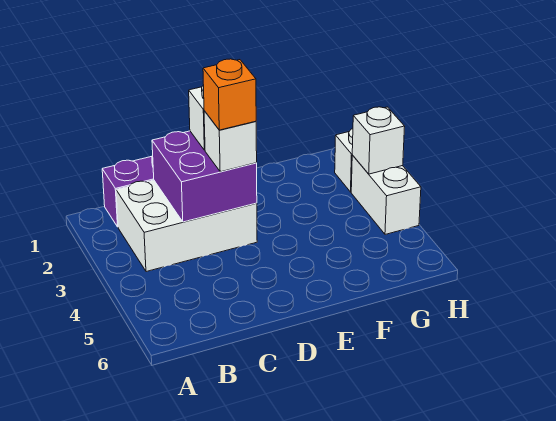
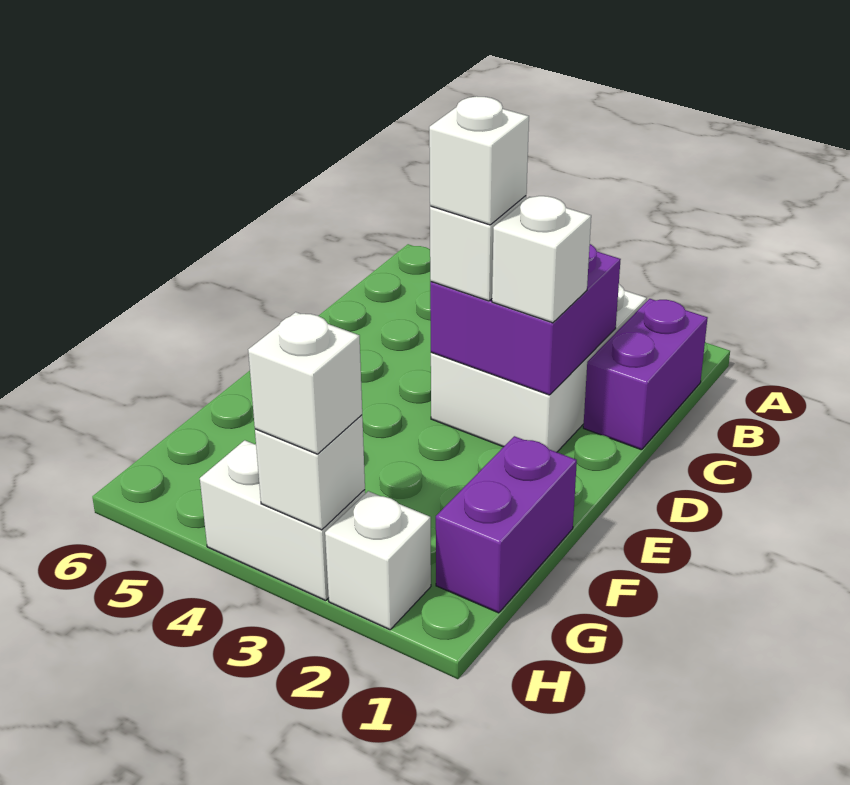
orange 1x1 brick [203,59,256,130] -> white 1x1 brick [429,96,529,225]
none -> purple 1x2 brick [436,436,577,613]
none -> white 1x1 brick [248,312,362,454]

